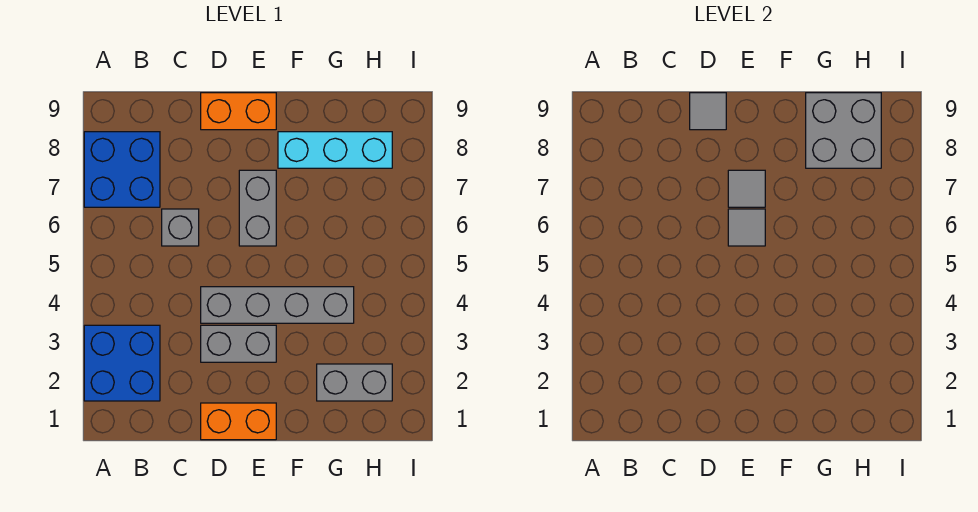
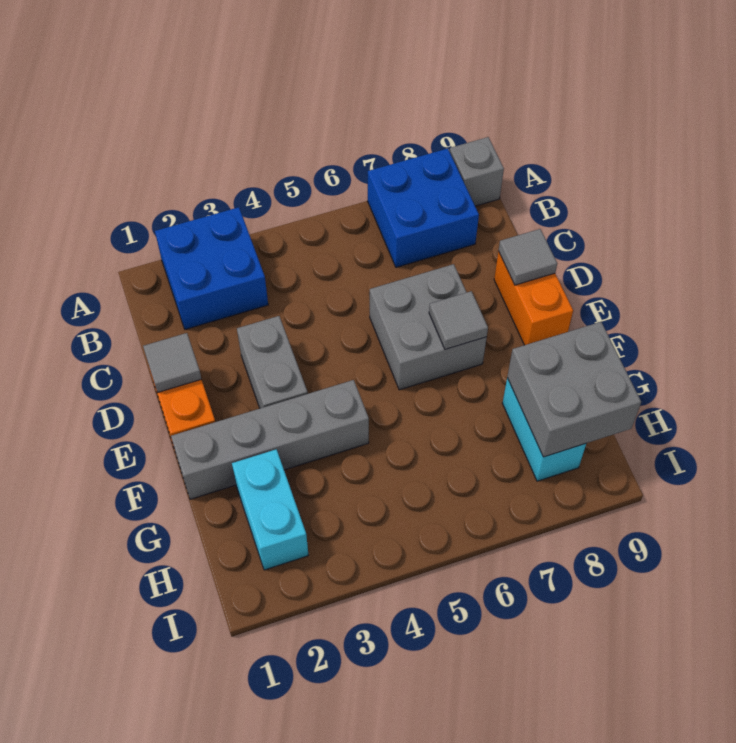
grey 1x1 brick [162,209,199,246] -> grey 1x1 brick moved to [450,137,504,206]
grey 1x4 brick [201,287,354,323] -> grey 1x4 brick turned to [171,380,369,499]
grey 1x2 brick [239,170,276,246] -> grey 2x2 brick [370,264,487,390]
grey 1x1 tile [728,209,765,246] -> grey 1x1 tile moved to [143,333,201,393]
cyan 1x3 brick [278,132,392,168] -> cyan 1x2 brick [502,378,586,481]
grey 1x2 brick [317,364,392,401] -> cyan 1x2 brick [232,449,309,570]

